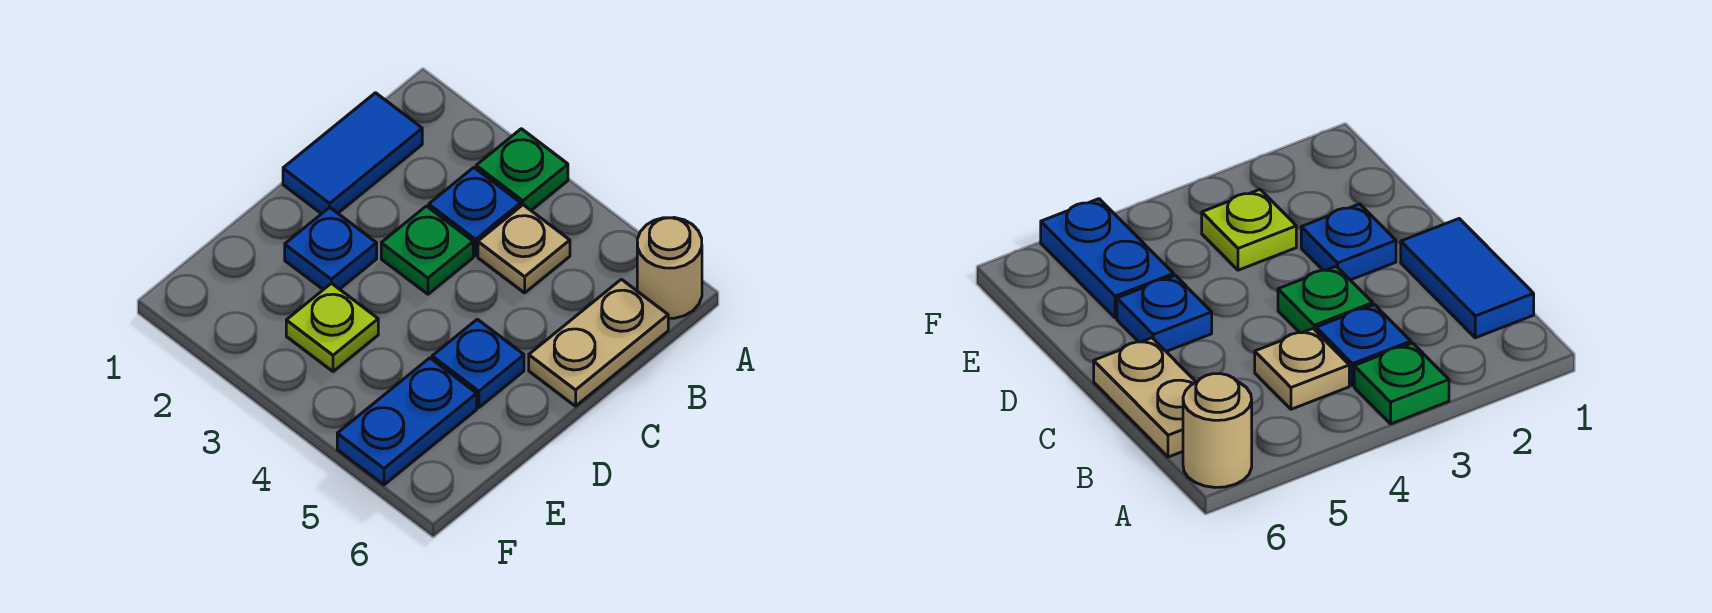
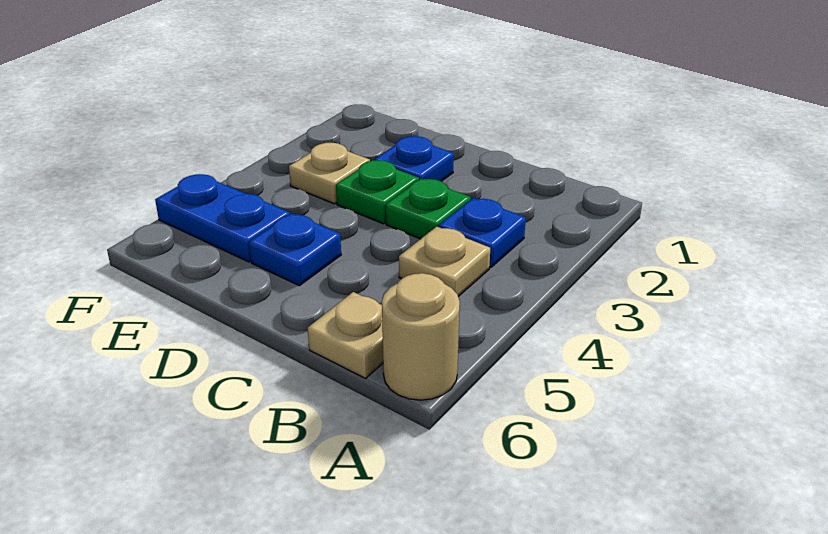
green 1x1 plate [476,129,568,210] -> green 1x1 plate moved to [336,160,419,224]
blue 1x2 tile [283,93,422,214] -> none
tan 1x2 plate [529,279,668,406] -> tan 1x1 plate [308,292,383,378]
lime 1x1 plate [286,283,378,372] -> tan 1x1 plate [289,143,370,204]

